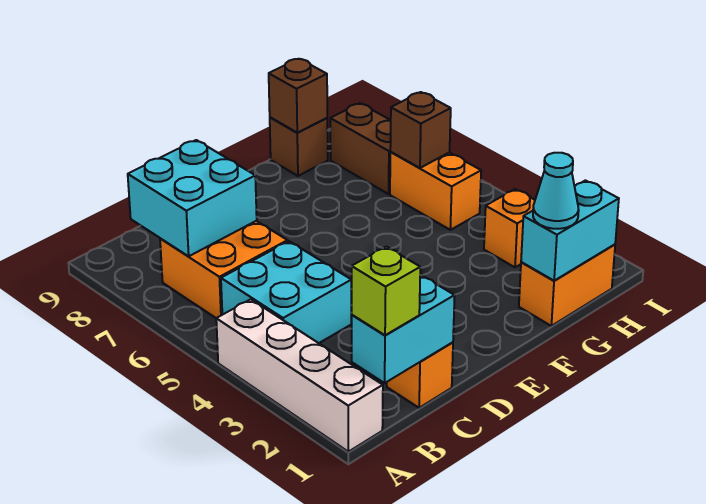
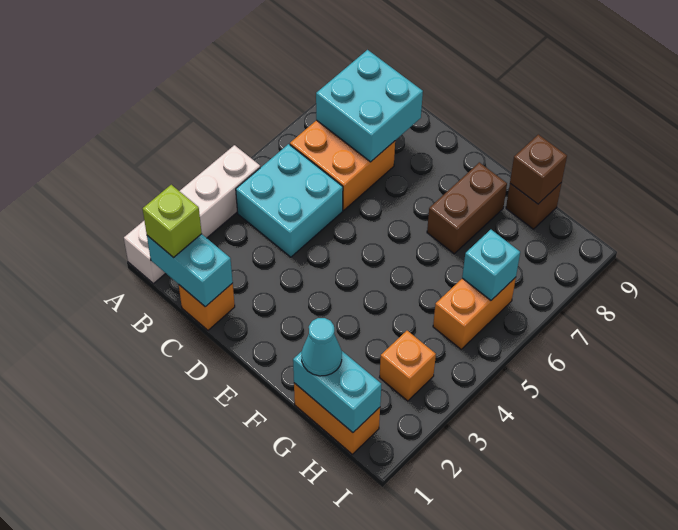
brown 1x1 brick [390,92,451,168] -> cyan 1x1 brick [462,230,520,300]
brown 1x2 brick [330,103,391,194] -> brown 1x2 brick moved to [427,162,507,254]

